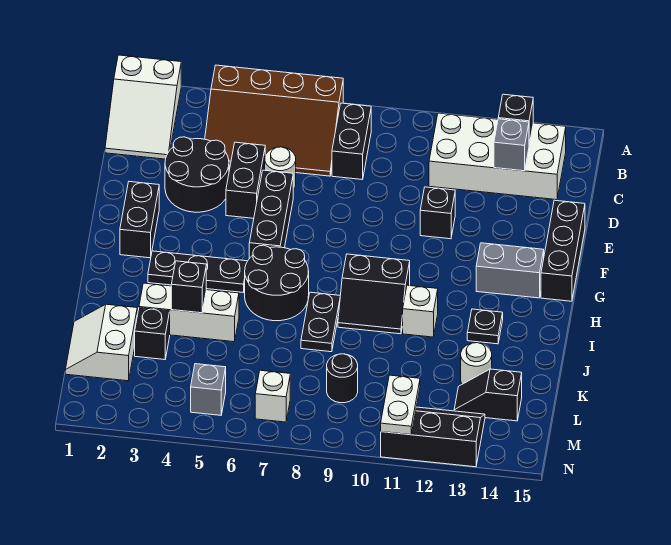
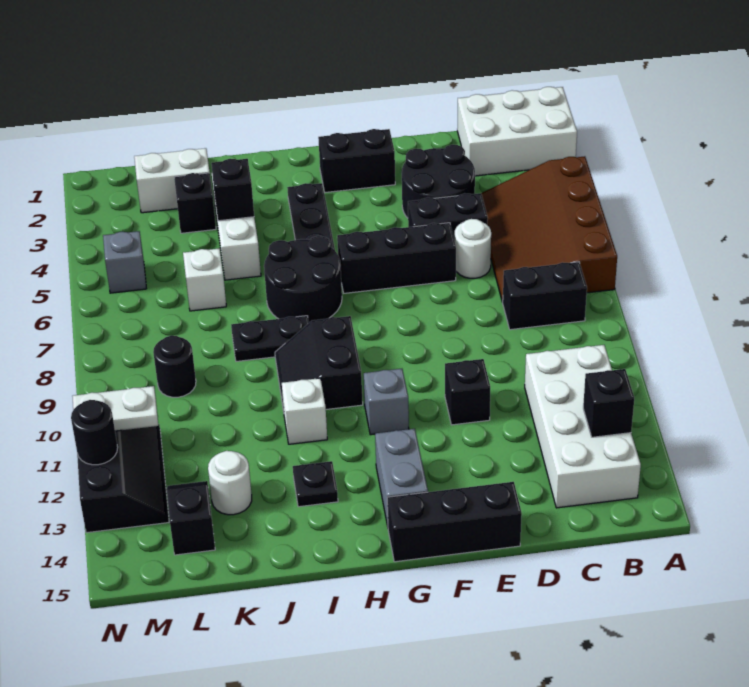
white 2x3 slope [105,55,181,159] -> white 2x3 brick [457,87,577,176]
grey 1x1 brick [494,119,529,171] -> grey 1x1 brick moved to [364,369,409,435]
white 1x1 brick [255,370,290,422] -> white 1x1 brick moved to [183,248,226,311]
none -> black 1x1 round brick [71,400,118,465]

